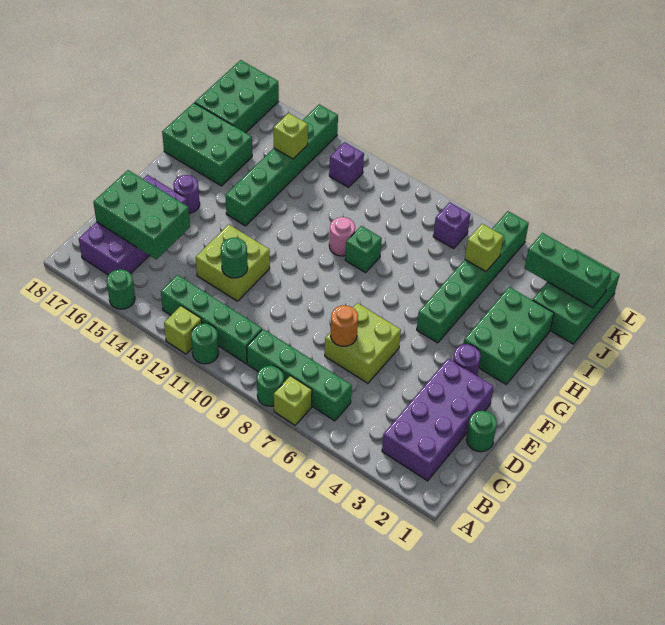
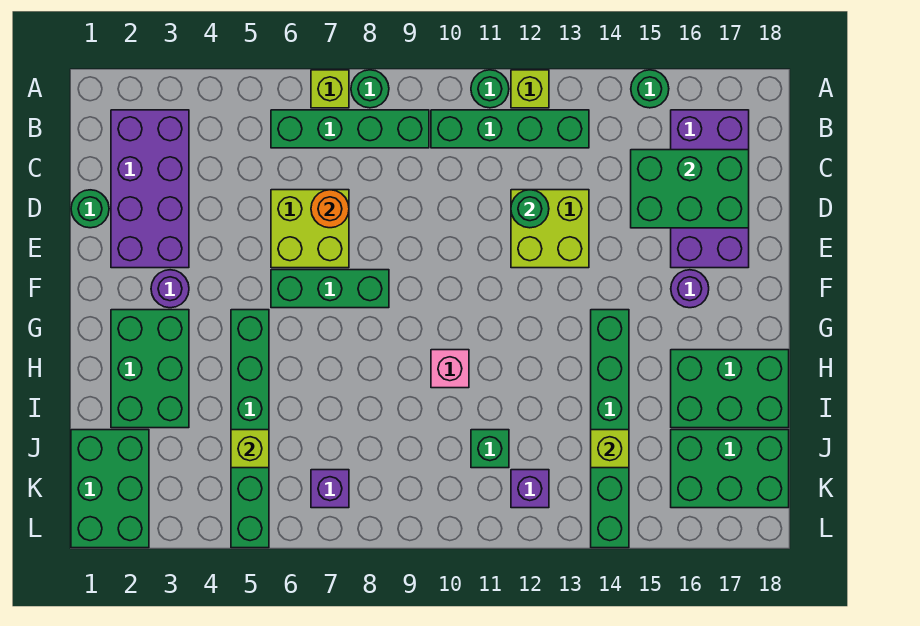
green 1x1 brick [345,226,382,273] -> green 1x1 brick moved to [471,430,509,468]
pink 1x1 round brick [329,217,355,256] -> pink 1x1 brick [431,350,469,388]
green 2x3 brick [195,60,279,133] -> green 2x3 brick turned to [671,430,789,508]
green 1x3 brick [525,233,611,308] -> green 1x3 brick moved to [271,270,389,308]

